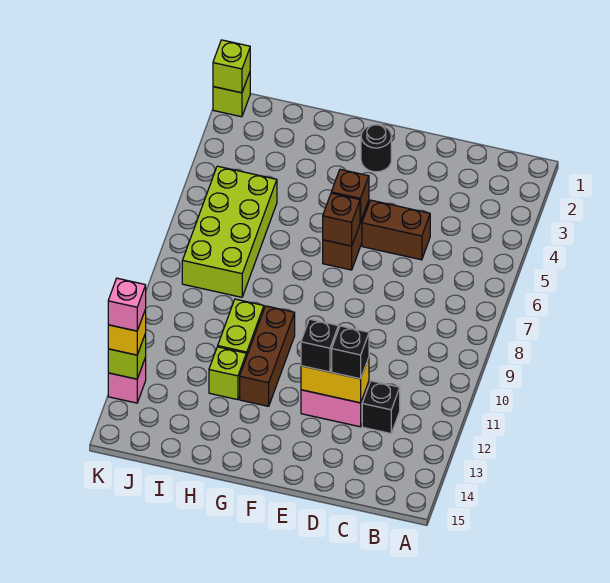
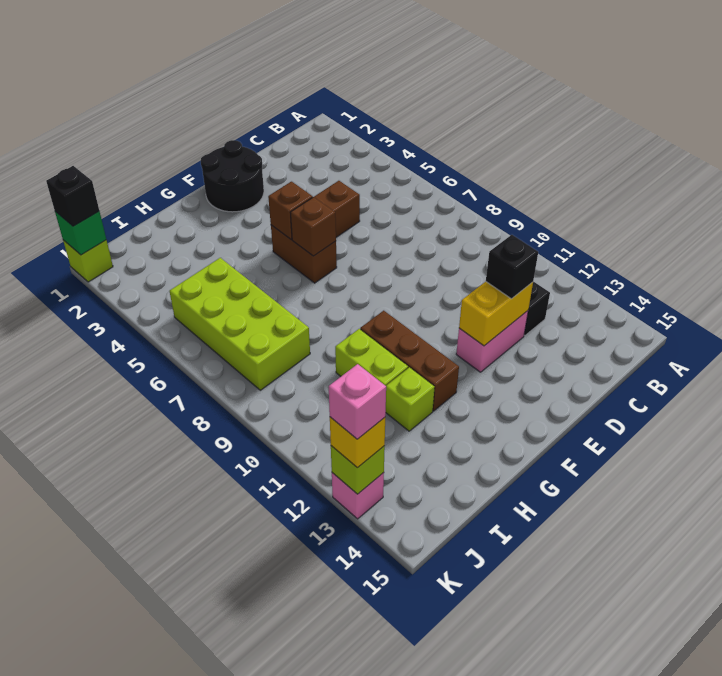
black 1x1 brick [301,319,338,372] -> black 1x1 brick moved to [46,166,99,226]
black 1x1 round brick [361,125,391,172] -> black 2x2 round brick [201,140,264,212]
lime 1x1 brick [213,40,250,93] -> green 1x1 brick [55,211,106,255]

